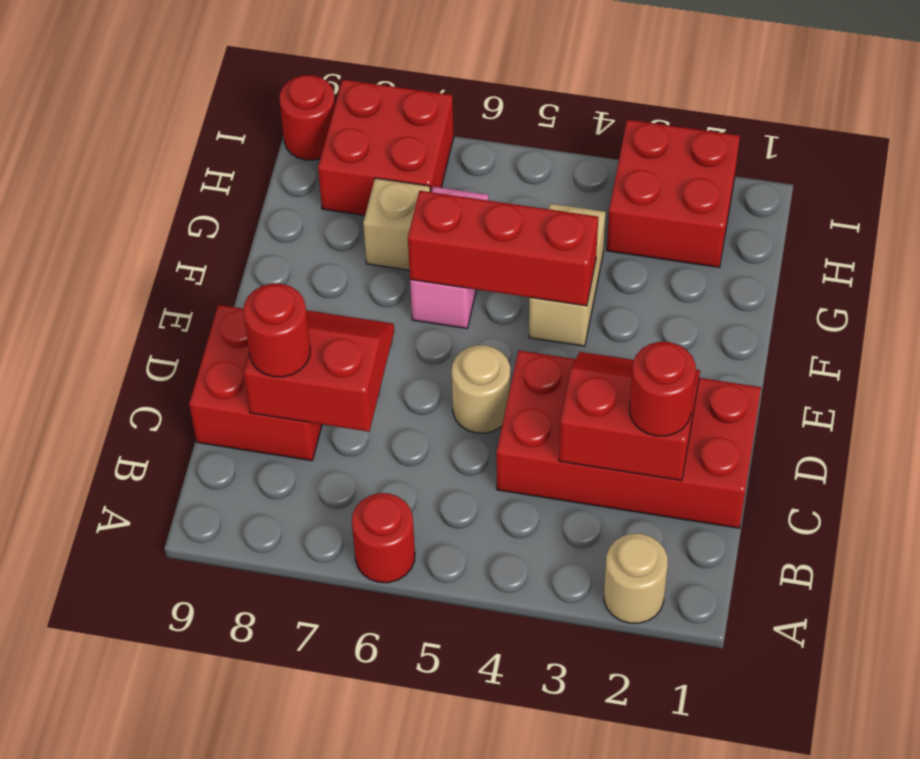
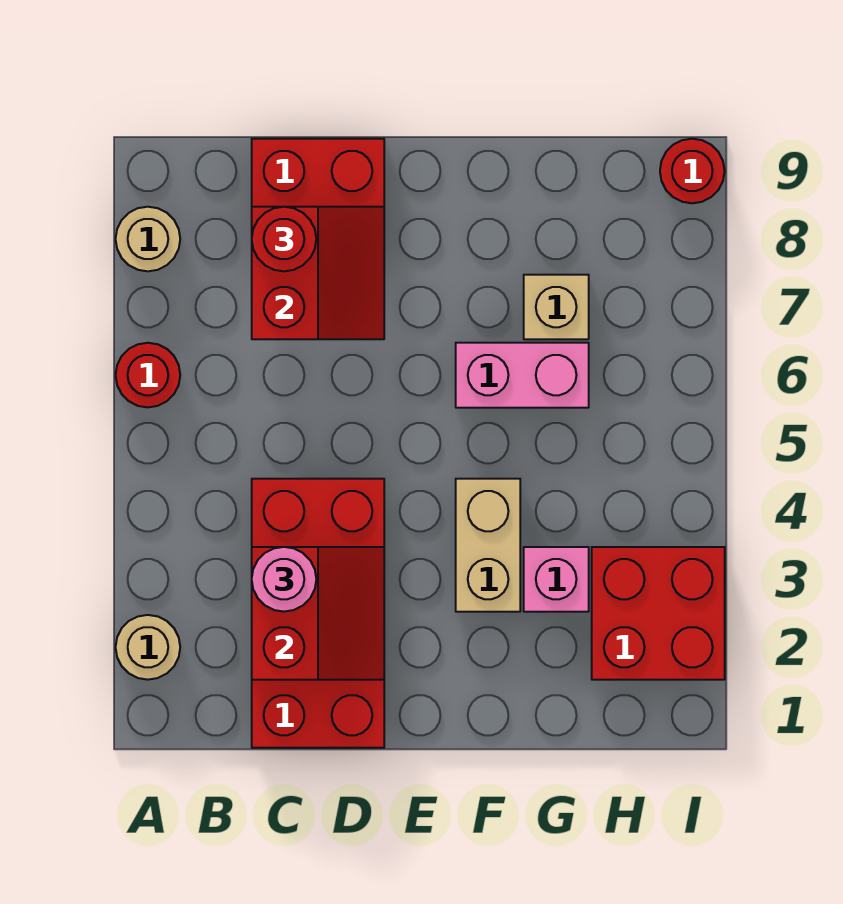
red 1x1 round brick [630,342,696,436] -> none
none -> pink 1x1 round brick [252,547,316,612]
tan 1x1 round brick [452,345,510,433] -> tan 1x1 round brick moved to [116,207,180,271]
tan 1x2 brick [529,204,606,346] -> tan 1x2 brick turned to [456,479,520,612]
red 1x3 brick [408,191,598,306] -> none
none -> pink 1x1 brick [524,547,589,612]
red 2x2 brick [318,79,454,215] -> none

